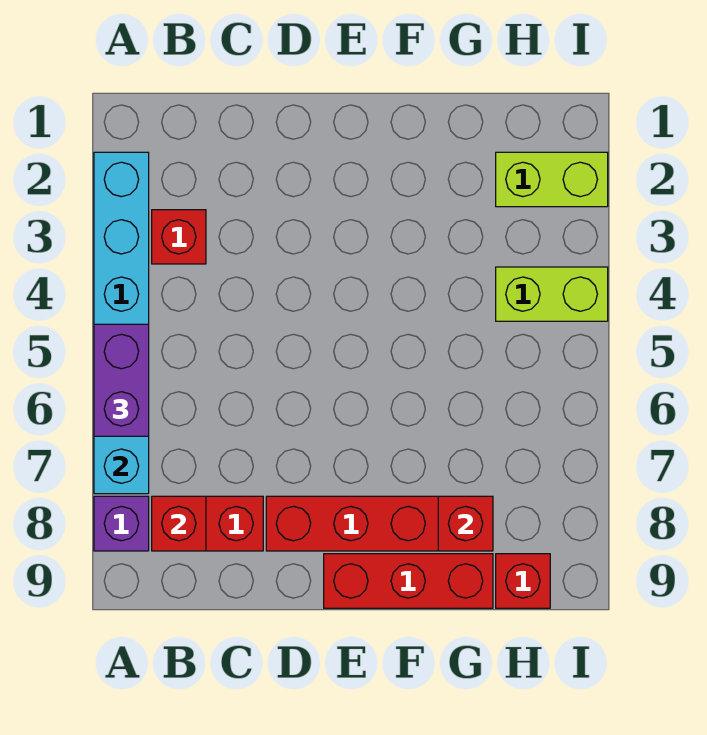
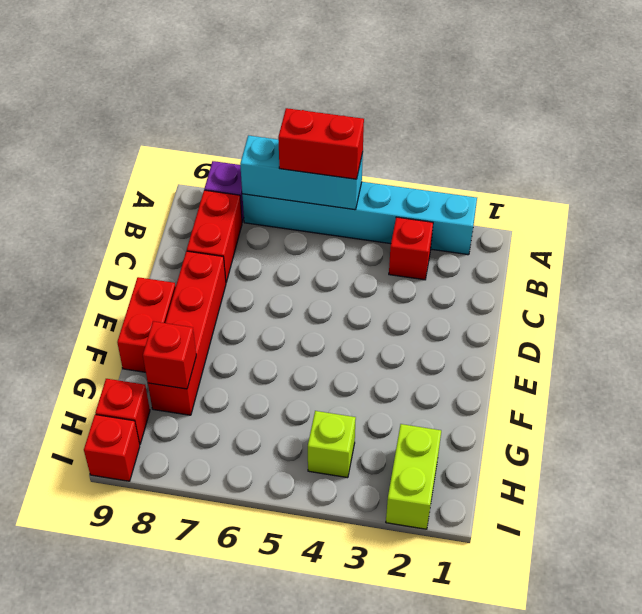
purple 1x2 brick [94,324,149,436] -> red 1x2 brick [278,108,364,179]
red 1x1 brick [152,496,206,551] -> red 1x1 brick moved to [84,415,140,481]
red 1x3 brick [324,554,493,608] -> red 1x2 brick [117,277,176,372]
lime 1x2 brick [496,267,608,321] -> lime 1x1 brick [308,411,356,478]

